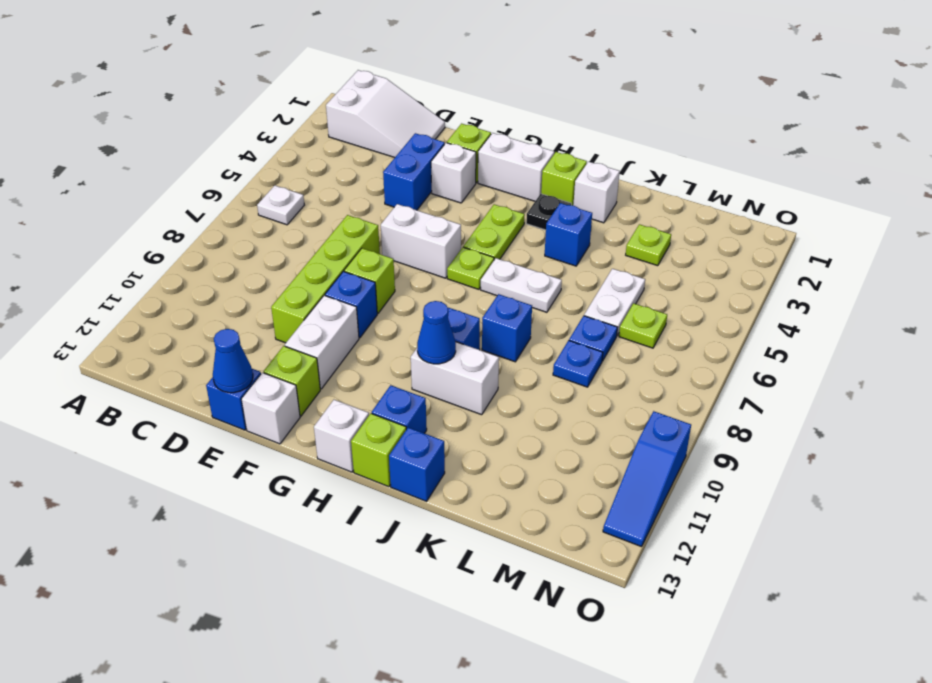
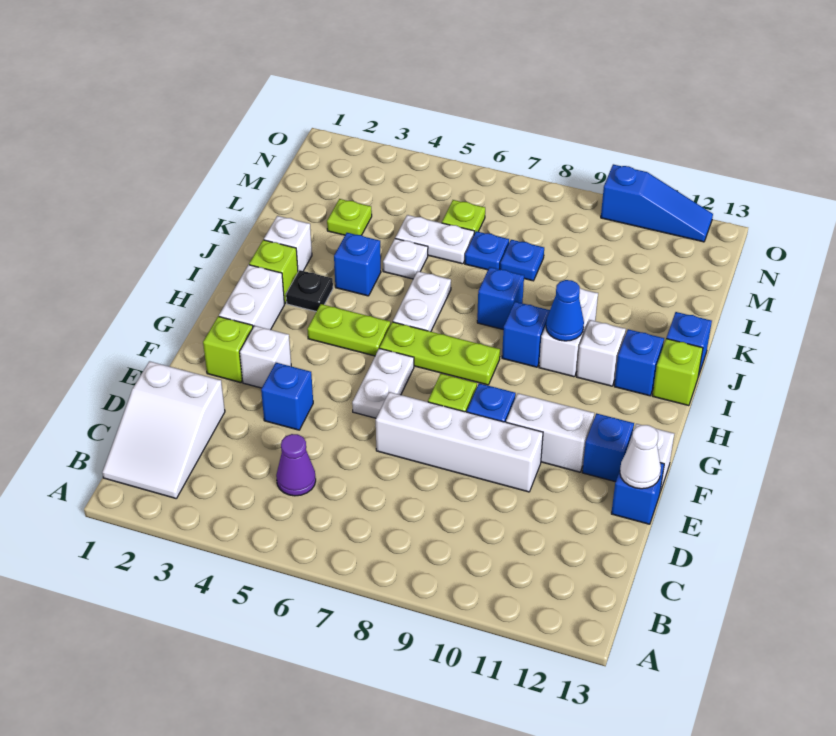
white 2x3 slope [326,70,445,157] -> white 2x3 slope turned to [102,361,225,498]
white 1x1 plate [257,185,304,225] -> white 1x1 plate moved to [383,239,428,279]
none -> purple 1x1 cone [276,434,316,496]
blue 1x2 brick [383,133,445,210] -> blue 1x1 brick [261,363,313,430]
lime 1x4 brick [271,215,380,343] -> white 1x4 brick [376,392,543,492]
blue 1x1 cone [213,329,253,393] -> white 1x1 cone [620,425,661,489]
white 1x2 brick [381,204,461,278] -> white 1x2 plate [352,348,414,418]
lime 1x1 brick [263,346,320,416] -> blue 1x1 brick [582,413,634,482]
lime 1x1 plate [447,247,494,289] -> lime 1x3 plate [380,322,500,385]
white 1x1 brick [314,400,369,472] -> white 1x1 brick moved to [577,320,626,386]

